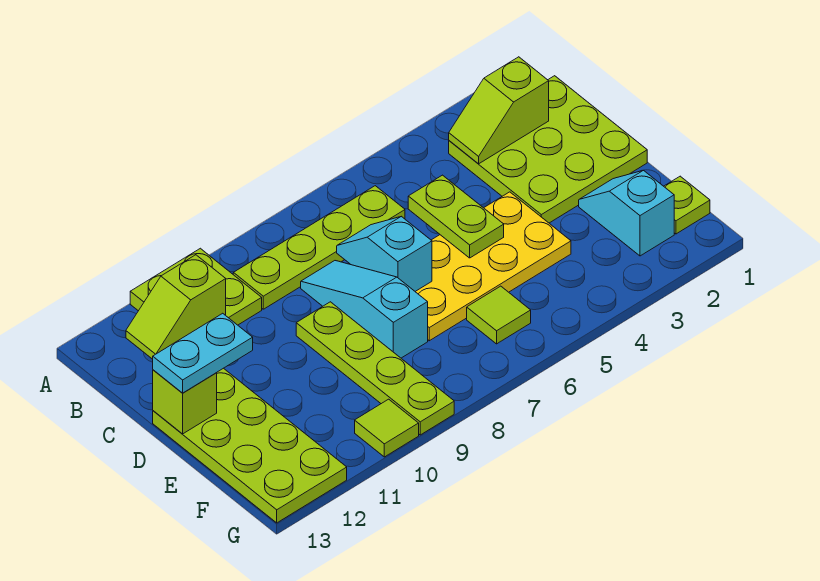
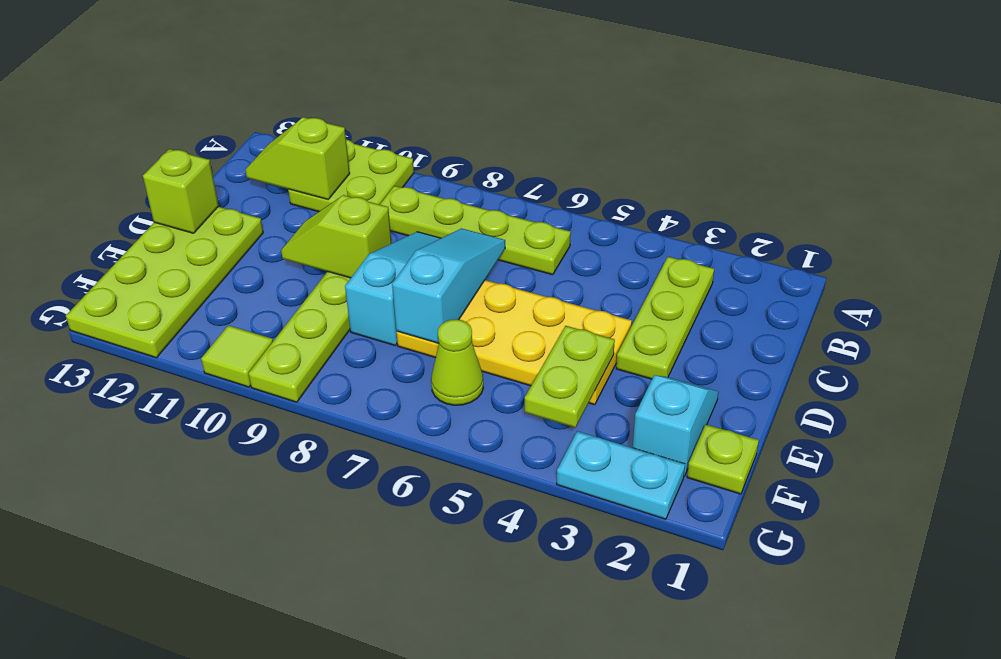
lime 3x3 plate [449,76,647,223] -> lime 1x3 plate [616,257,714,379]
lime 1x2 slope [449,57,549,164] -> lime 1x2 slope moved to [281,195,392,278]
lime 1x2 plate [408,175,504,258] -> lime 1x2 plate moved to [525,326,615,428]
cyan 1x2 slope [337,216,432,291] -> cyan 1x3 slope [392,228,505,343]
cyan 1x2 plate [153,313,253,393] -> cyan 1x2 plate moved to [557,431,685,519]
lime 1x1 tile [467,286,531,344] -> lime 1x1 cone [431,319,483,405]

